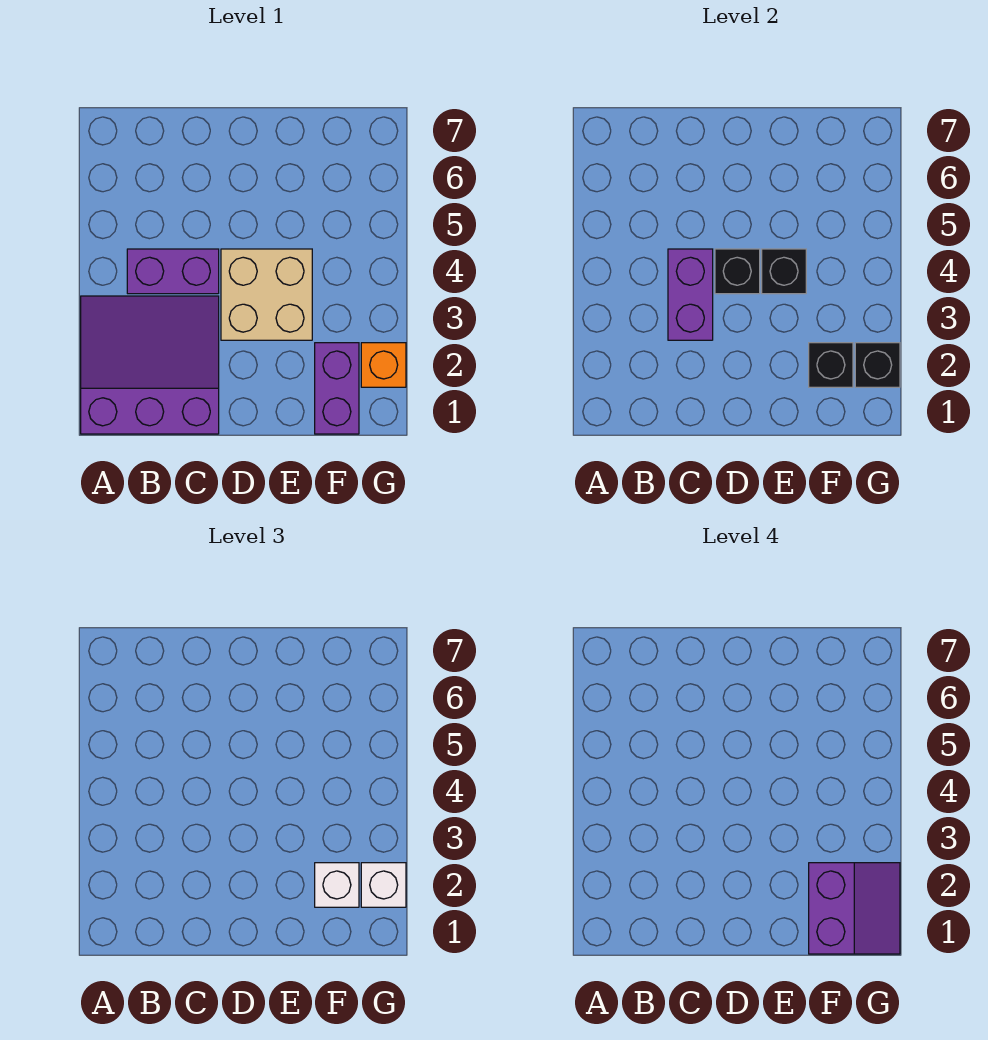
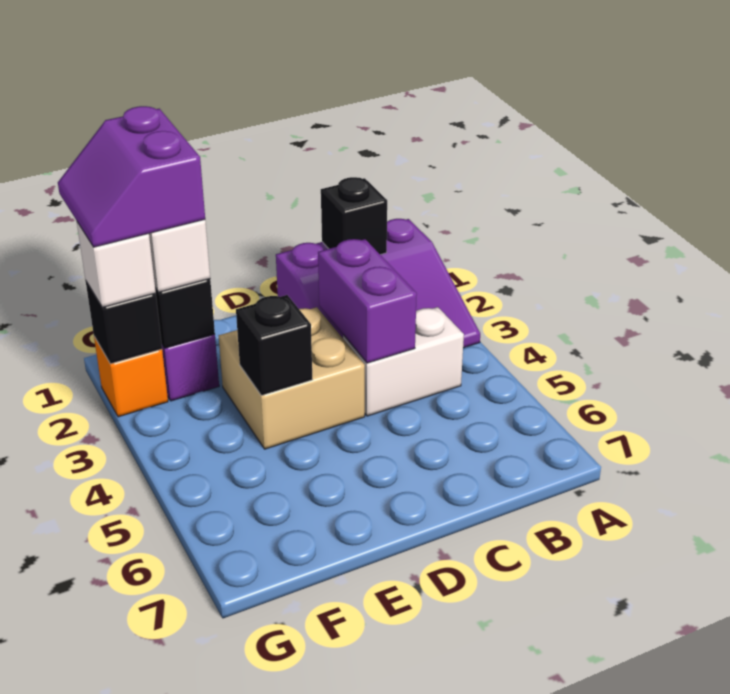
purple 1x2 brick [127,249,219,294] -> white 1x2 brick [343,307,464,416]
black 1x1 brick [715,249,760,294] -> black 1x1 brick moved to [321,177,387,255]

